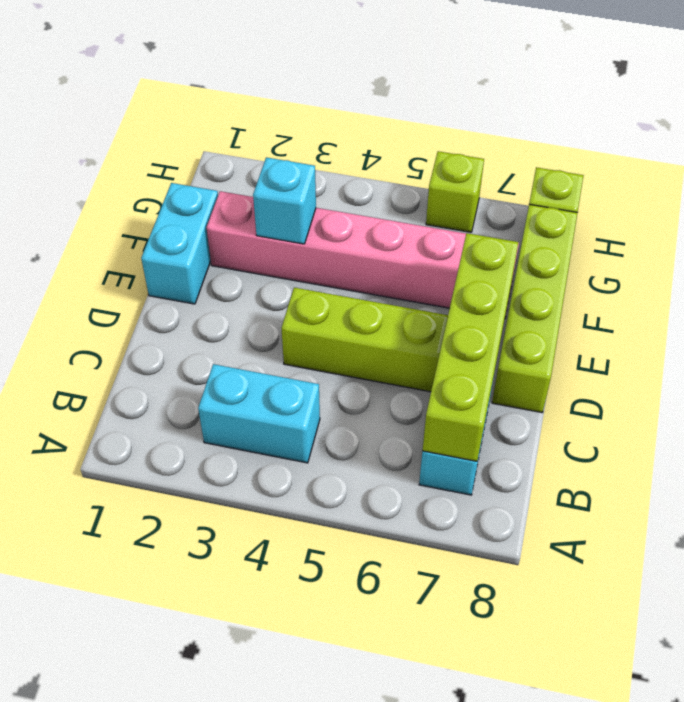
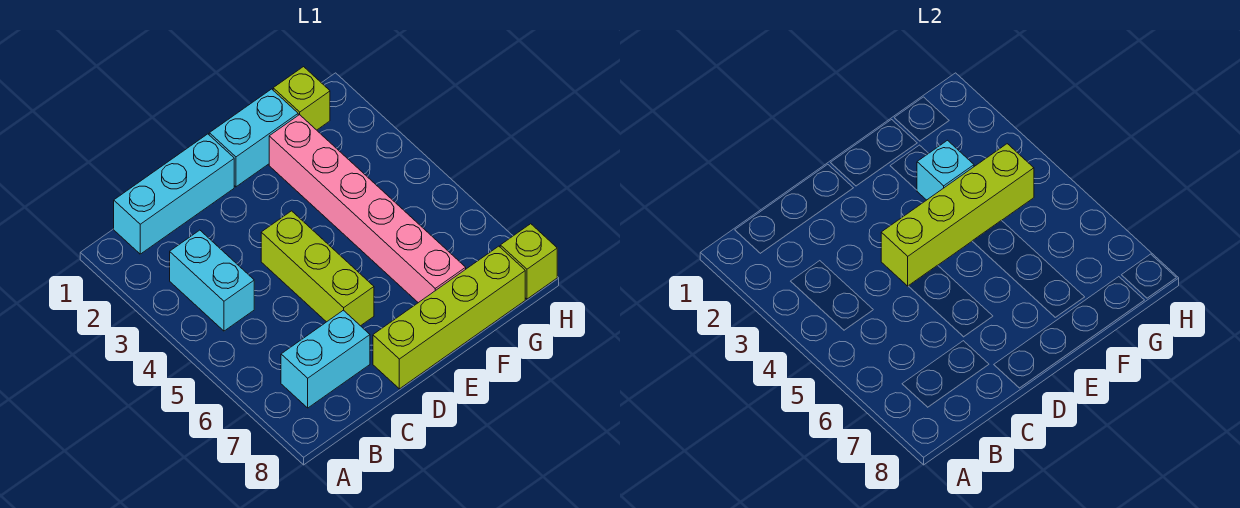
none -> cyan 1x3 brick [114,134,234,254]
lime 1x4 brick [423,233,519,461] -> lime 1x4 brick moved to [881,144,1034,286]
lime 1x1 brick [426,151,484,232] -> lime 1x1 brick moved to [273,67,330,130]

